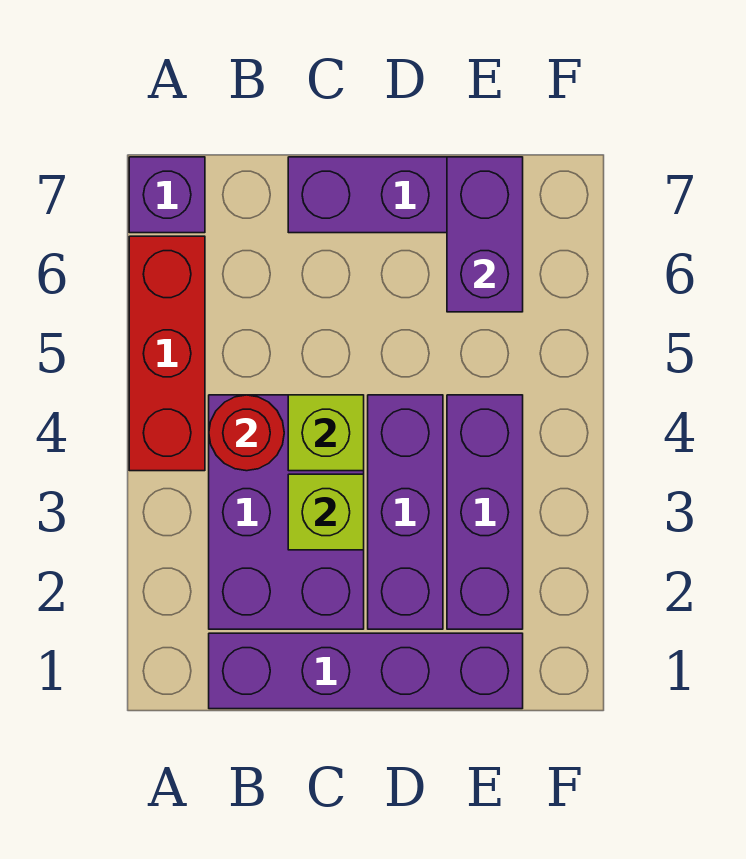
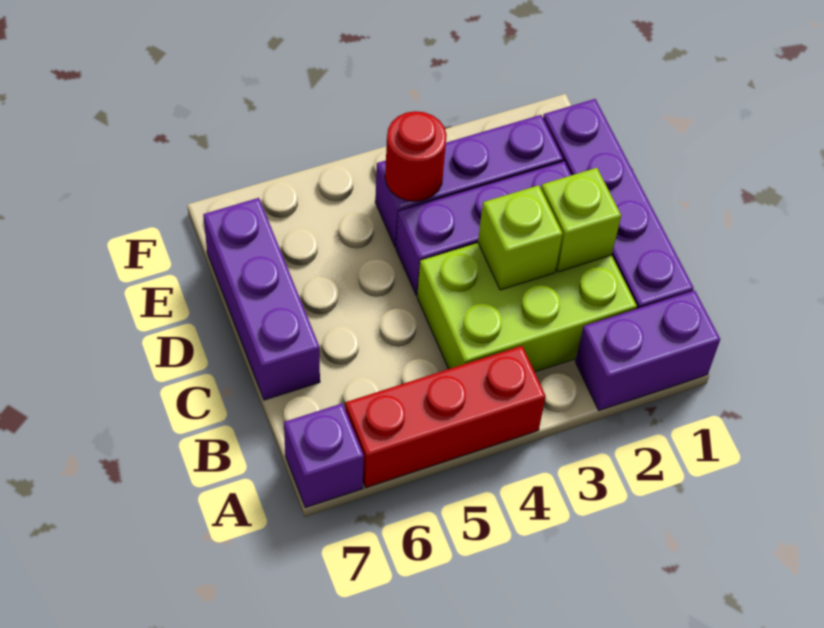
purple 2x3 brick [209,395,364,629] -> lime 2x3 brick [417,243,637,372]
red 1x1 round brick [209,395,284,471] -> red 1x1 round brick moved to [385,111,447,201]
lime 1x1 brick [288,395,364,471] -> lime 1x1 brick moved to [541,168,621,272]
purple 1x2 brick [447,157,523,312] -> purple 1x2 brick moved to [575,290,720,410]

